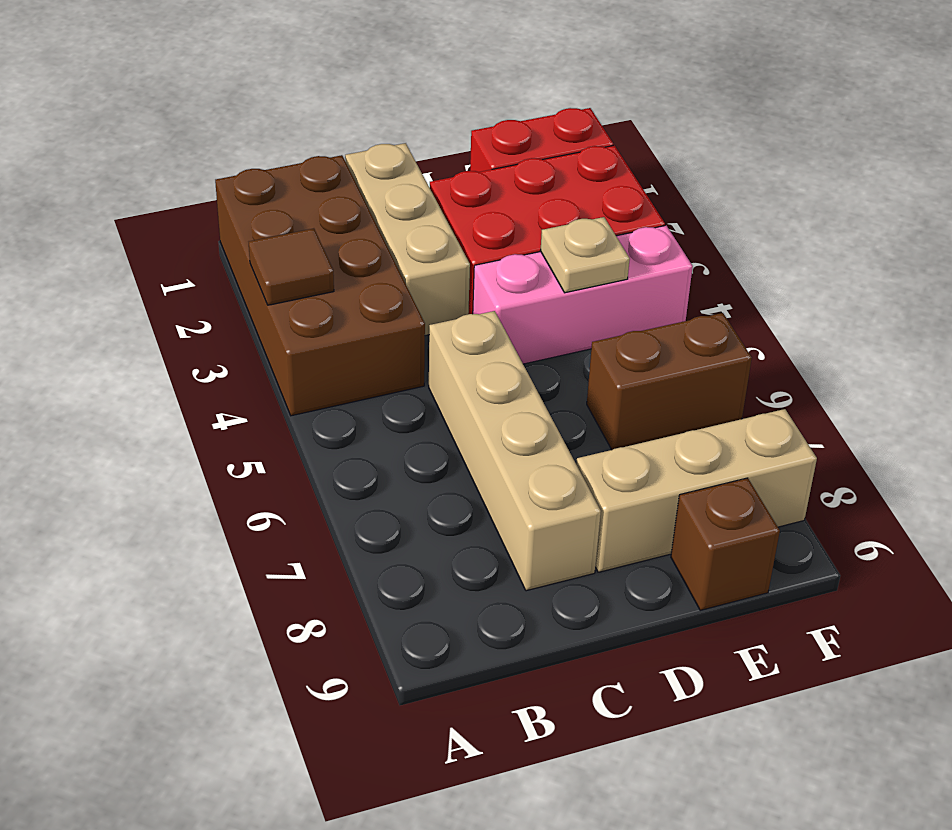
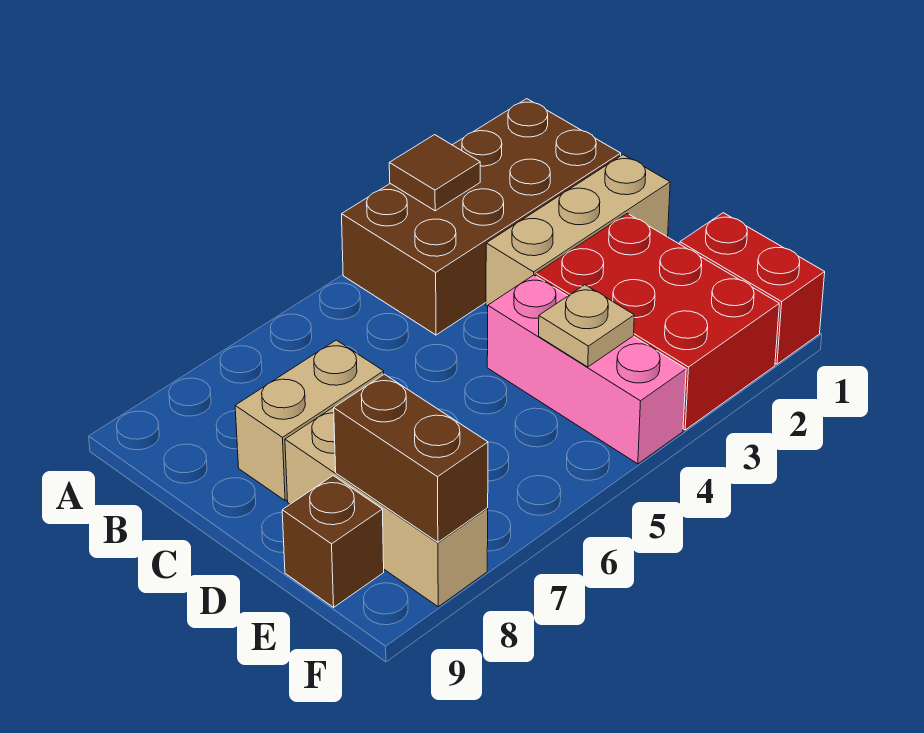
tan 1x4 brick [429,311,601,591] -> tan 1x2 brick [235,340,384,501]
brown 1x2 brick [587,313,752,450] -> brown 1x2 brick moved to [334,374,488,542]

